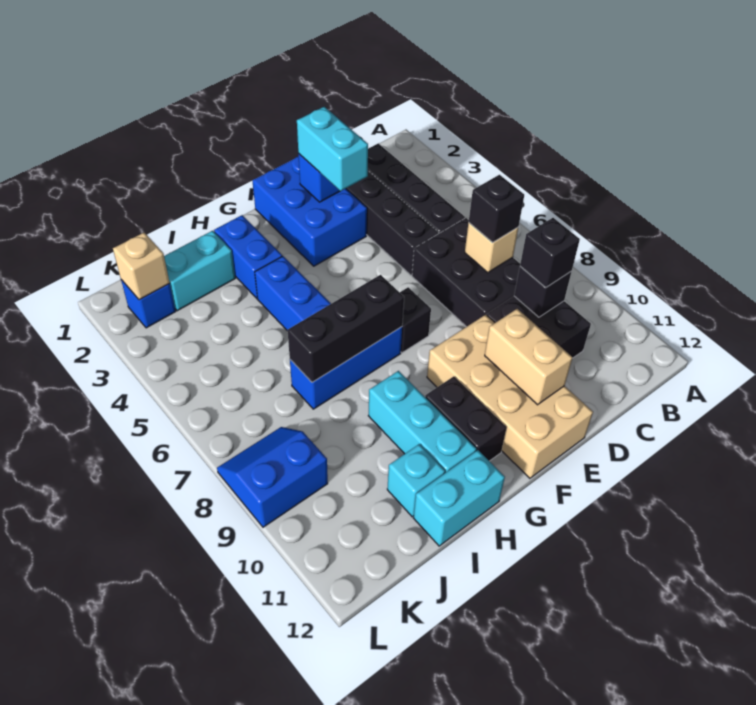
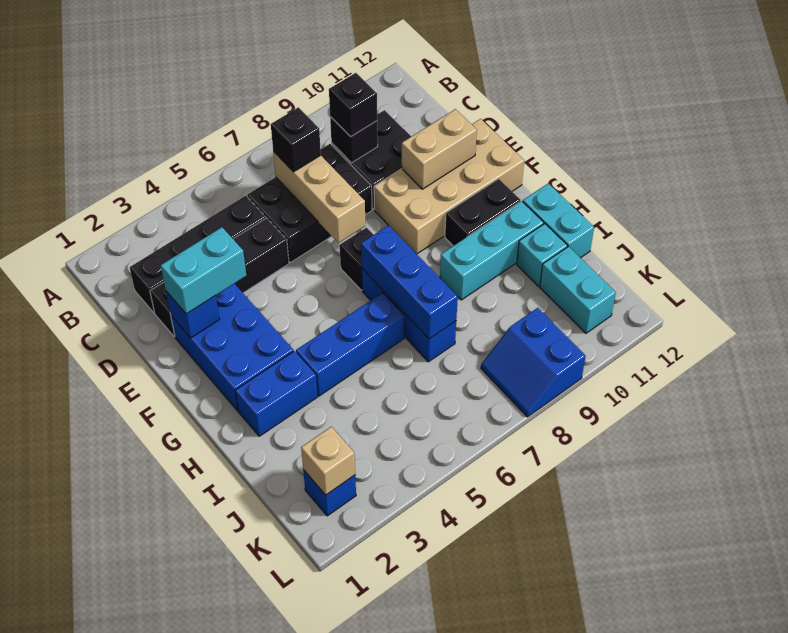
tan 1x1 brick [465,223,518,273] -> tan 1x3 brick [273,151,365,243]
blue 2x3 brick [252,157,367,266] -> blue 2x3 brick turned to [171,284,294,411]
black 1x3 brick [288,275,404,382] -> blue 1x3 brick [361,225,458,339]
cyan 1x2 brick [164,231,235,311] -> cyan 1x2 brick moved to [540,246,616,333]

